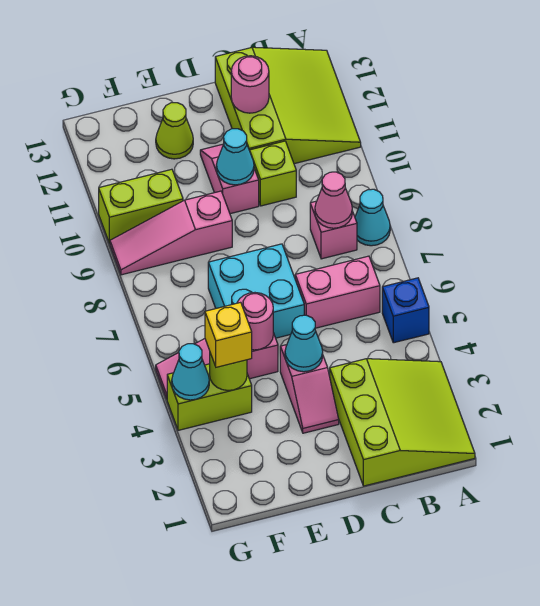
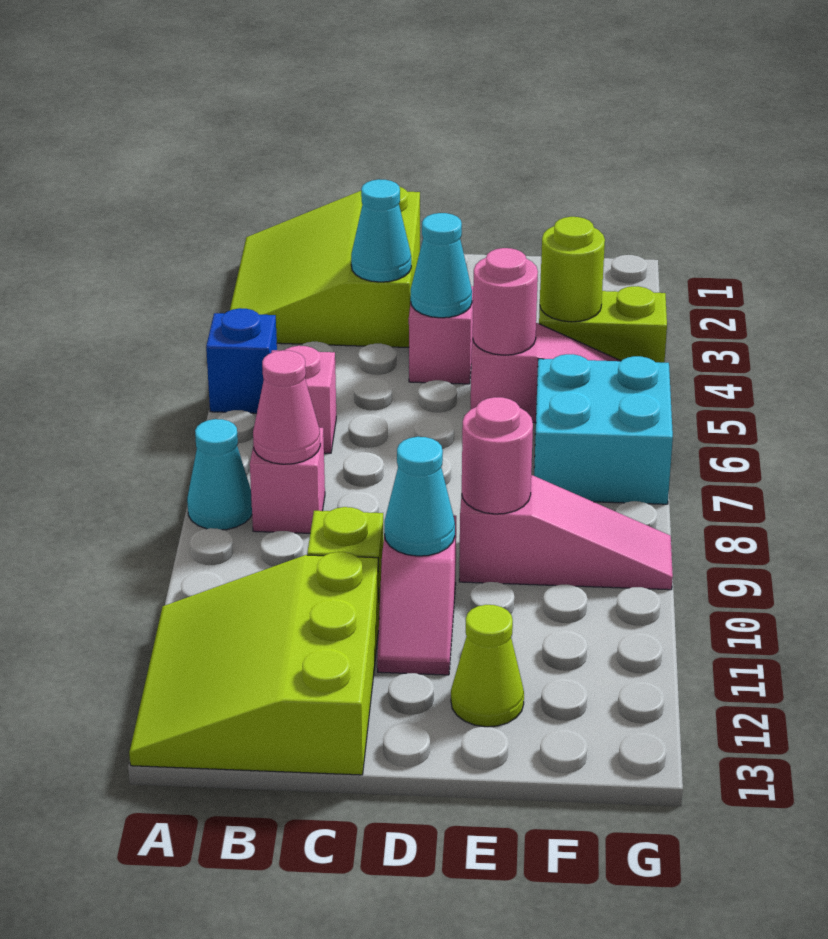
pink 1x2 brick [295,256,380,328] -> pink 1x1 brick [271,346,336,453]
pink 1x1 round brick [231,56,269,113] -> pink 1x1 round brick moved to [462,397,533,514]
cyan 2x2 brick [208,244,304,338] -> cyan 2x2 brick moved to [534,354,673,504]
yellow 1x1 brick [205,302,252,367] -> none
lime 1x2 brick [99,169,183,243] -> none
cyan 1x1 cone [172,344,209,400] -> cyan 1x1 cone moved to [351,179,411,282]

